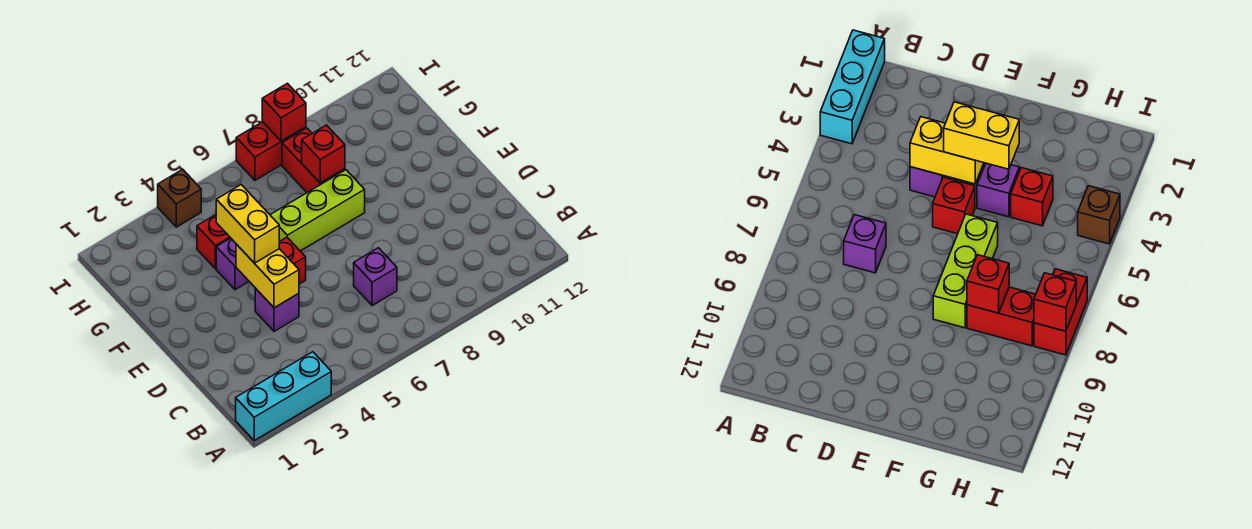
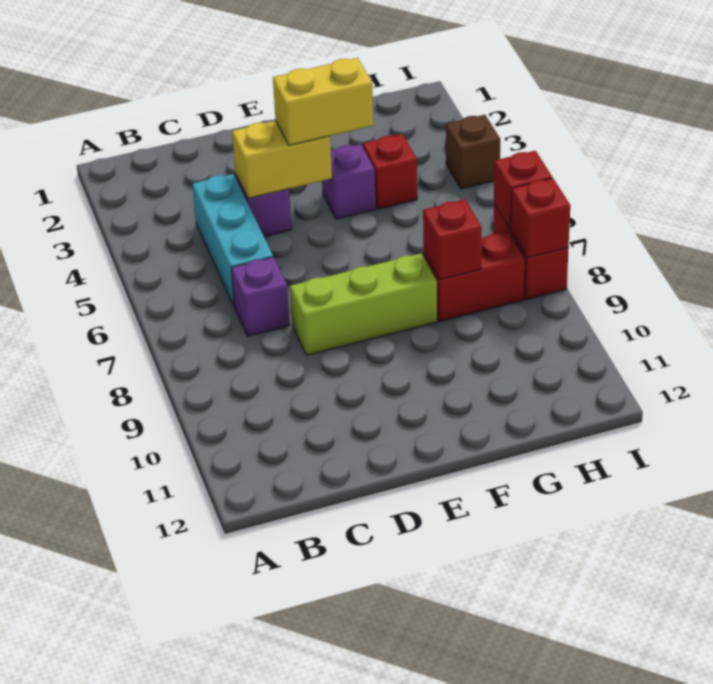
cyan 1x3 brick [236,352,331,440] -> cyan 1x3 brick moved to [192,174,273,306]
red 1x1 brick [279,237,306,284] -> red 1x1 brick moved to [494,151,552,229]
lime 1x3 brick [270,170,365,251] -> lime 1x3 brick turned to [290,253,437,355]

